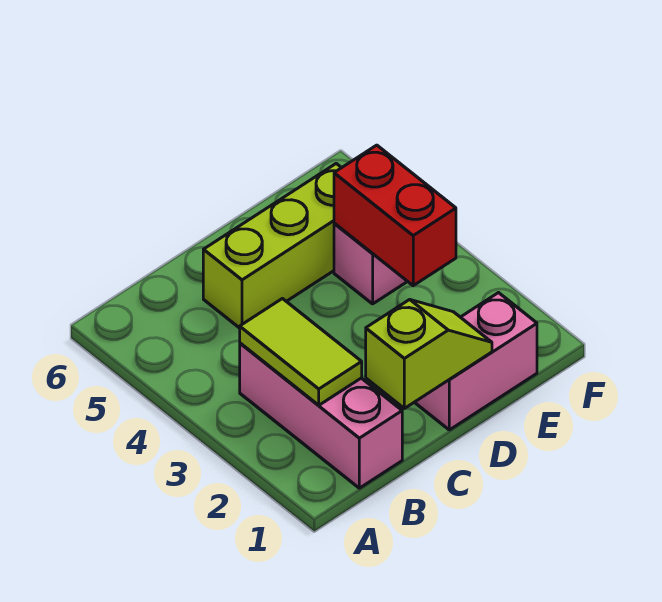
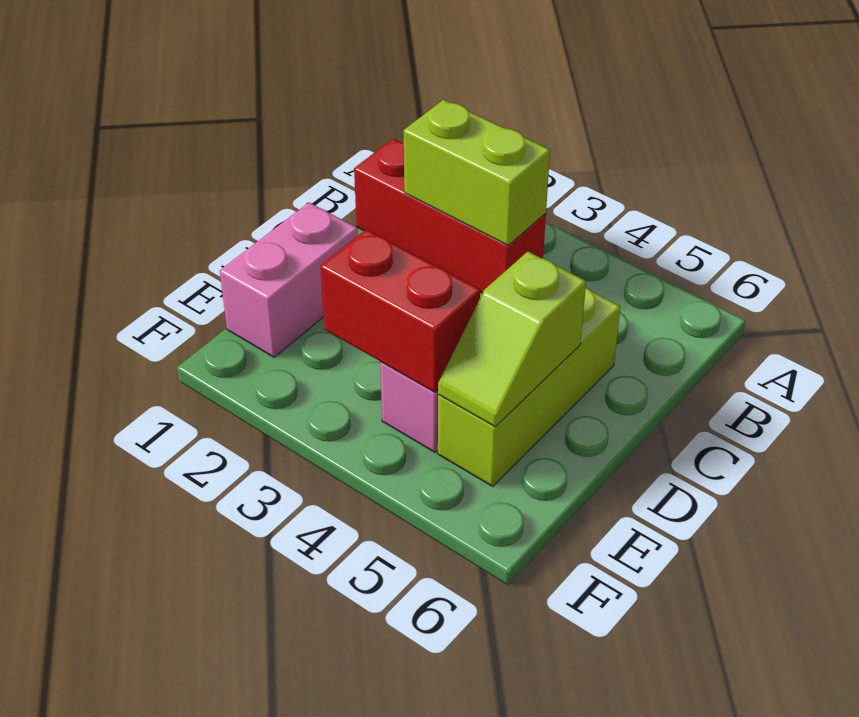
pink 1x3 brick [240,343,402,488] -> red 1x3 brick [354,139,546,293]
lime 1x2 tile [240,299,362,405] -> lime 1x2 brick [404,100,550,245]
lime 1x2 slope [366,300,492,409] -> lime 1x2 slope moved to [438,252,586,427]

